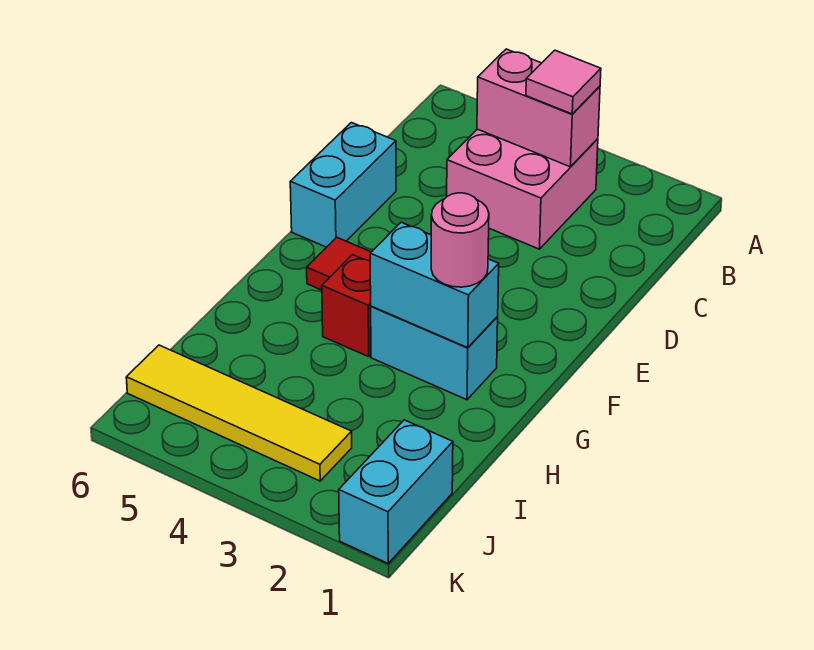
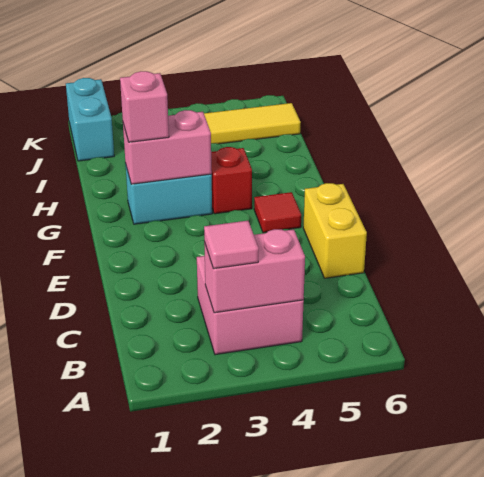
cyan 1x2 brick [290,123,396,247] -> yellow 1x2 brick [303,183,367,278]
cyan 1x2 brick [370,222,499,348] -> pink 1x2 brick [123,110,212,184]
pink 1x1 round brick [431,193,489,287] -> pink 1x1 brick [120,71,169,142]

